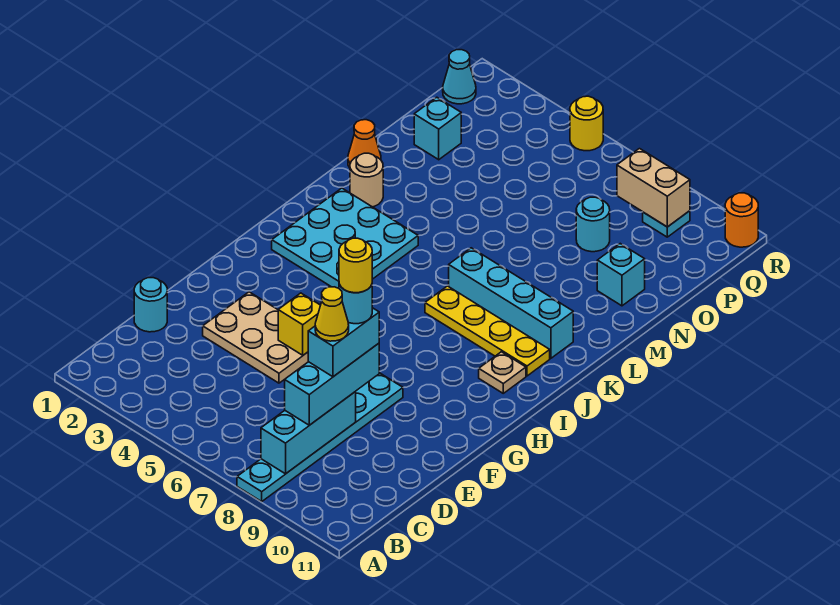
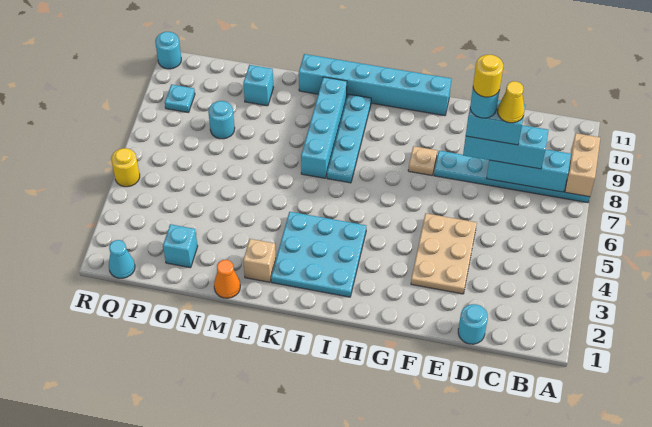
yellow 1x1 brick [278,293,321,355] -> none
none -> cyan 1x6 brick [299,54,451,116]
tan 1x1 plate [479,352,526,393] -> tan 1x1 plate moved to [408,146,437,175]
yellow 1x4 plate [425,286,550,376] -> cyan 1x4 plate [327,94,371,183]
tan 1x1 round brick [350,153,383,207] -> tan 1x1 brick [243,239,276,282]
tan 1x2 brick [617,149,690,227] -> tan 1x2 brick moved to [565,133,600,197]
orange 1x1 round brick [725,193,758,247] -> cyan 1x1 round brick [155,32,181,69]

